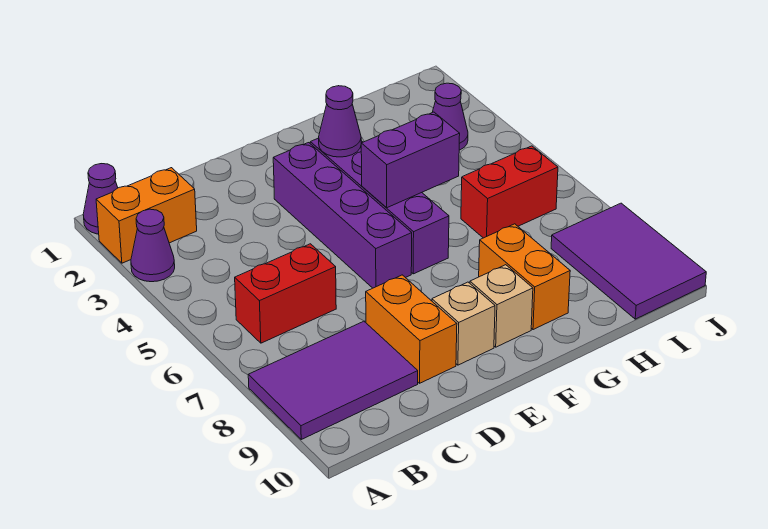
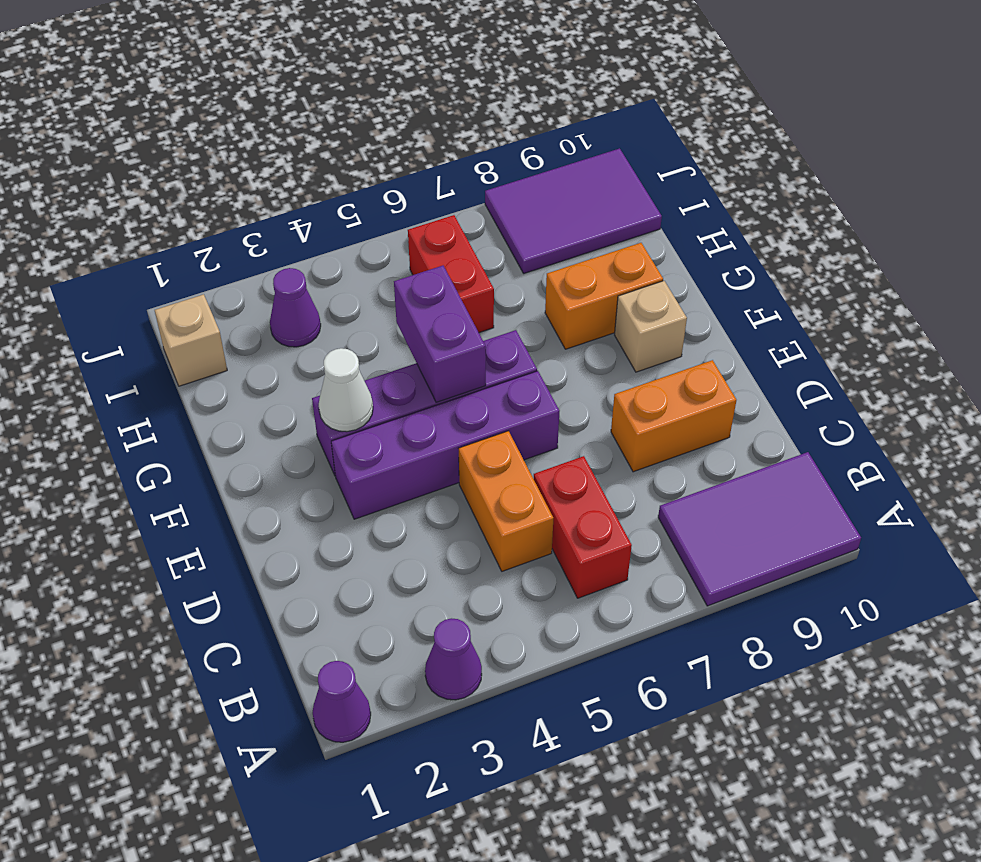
orange 1x2 brick [96,168,197,263] -> orange 1x2 brick moved to [459,431,553,571]
purple 2x3 tile [248,321,418,439] -> purple 2x3 tile turned to [658,452,861,606]
tan 1x1 brick [432,282,495,365] -> tan 1x1 brick moved to [155,294,227,386]
purple 1x1 cone [319,86,361,157] -> white 1x1 cone [319,348,373,432]

